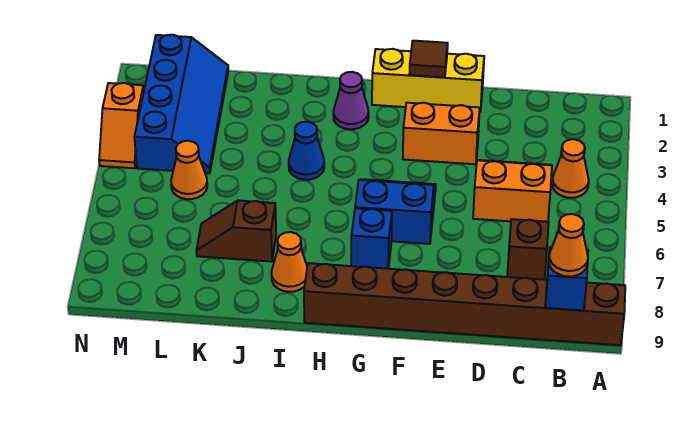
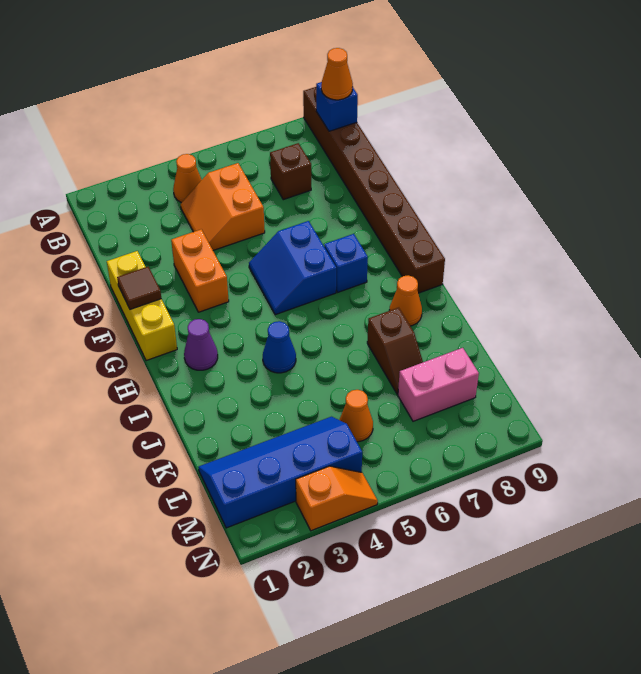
none -> pink 1x2 brick [398,348,479,421]

